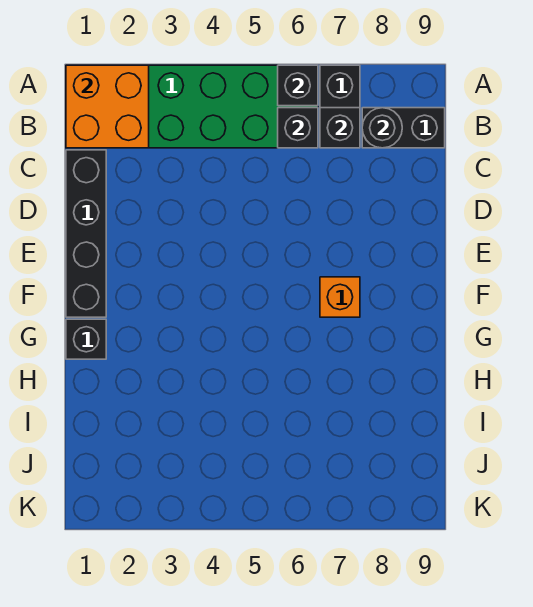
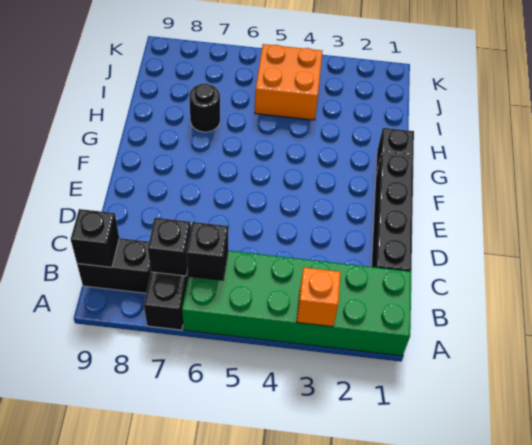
orange 2x2 brick [66,65,149,148] -> orange 2x2 brick moved to [255,44,322,120]
black 1x1 brick [278,65,318,106] -> black 1x1 brick moved to [71,209,119,267]
black 1x1 round brick [362,108,402,148] -> black 1x1 round brick moved to [189,83,220,132]
orange 1x1 brick [320,277,360,317] -> orange 1x1 brick moved to [297,268,341,327]

